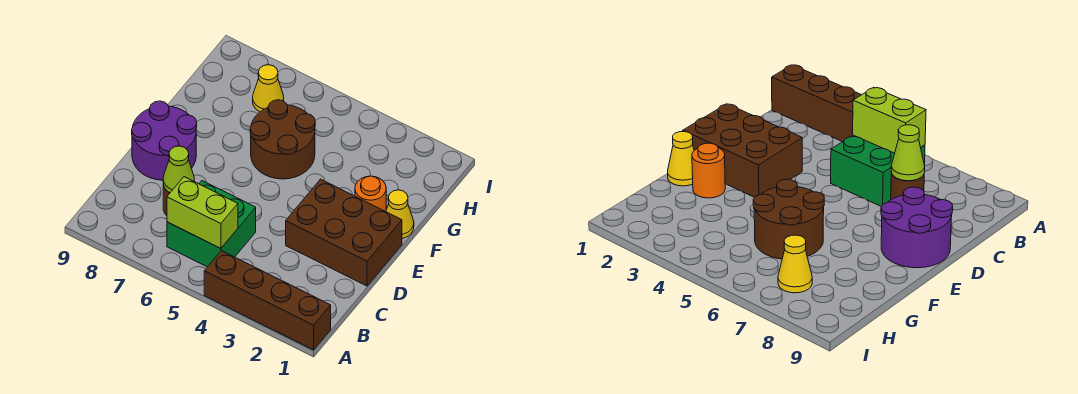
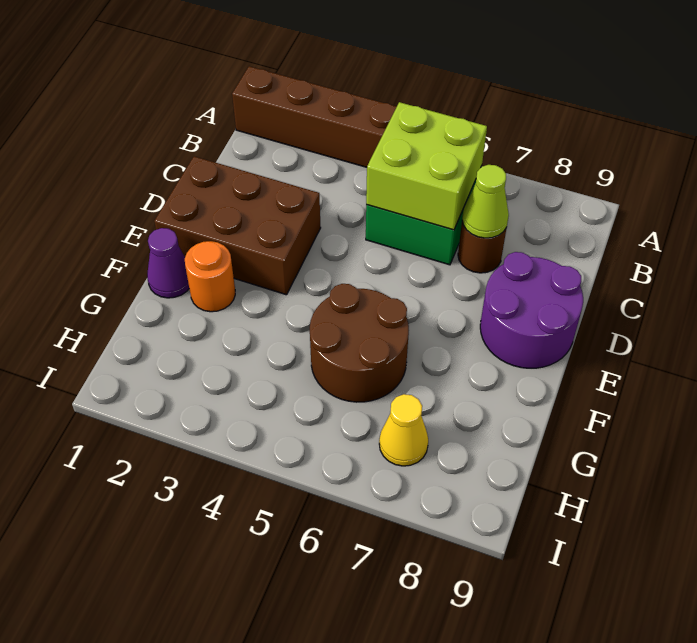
lime 1x2 brick [167,177,238,249] -> lime 2x2 brick [366,102,487,230]
yellow 1x1 cone [386,190,414,238] -> purple 1x1 cone [147,228,189,298]

